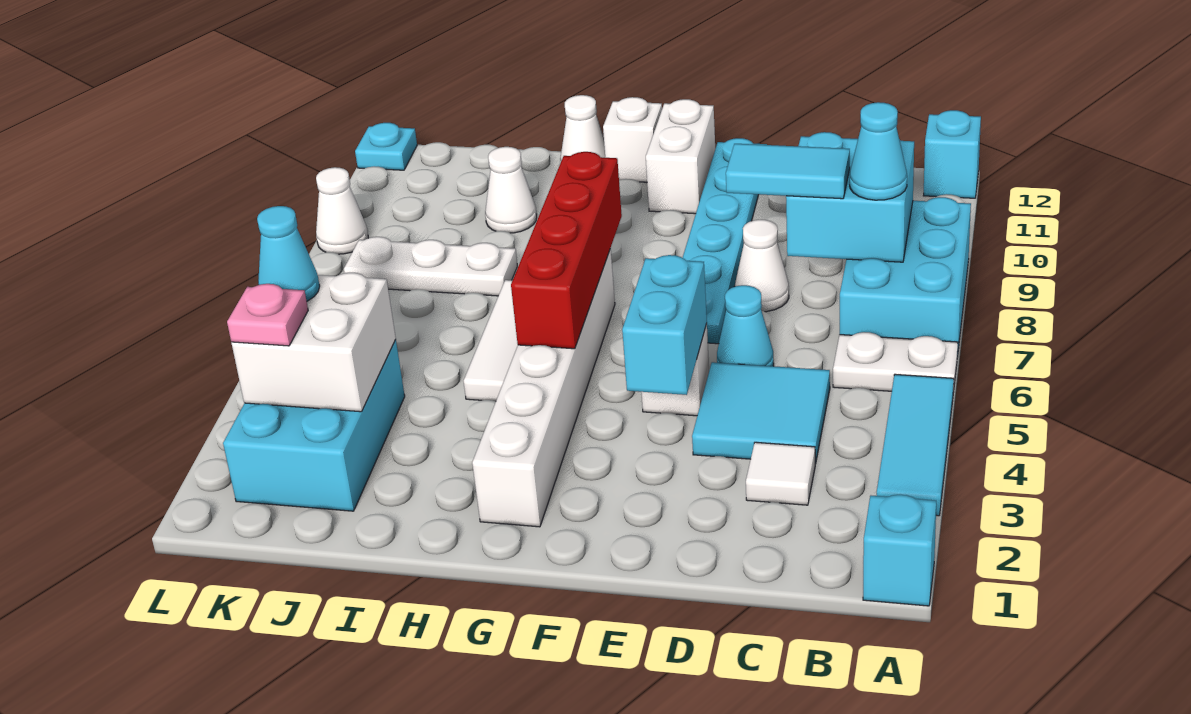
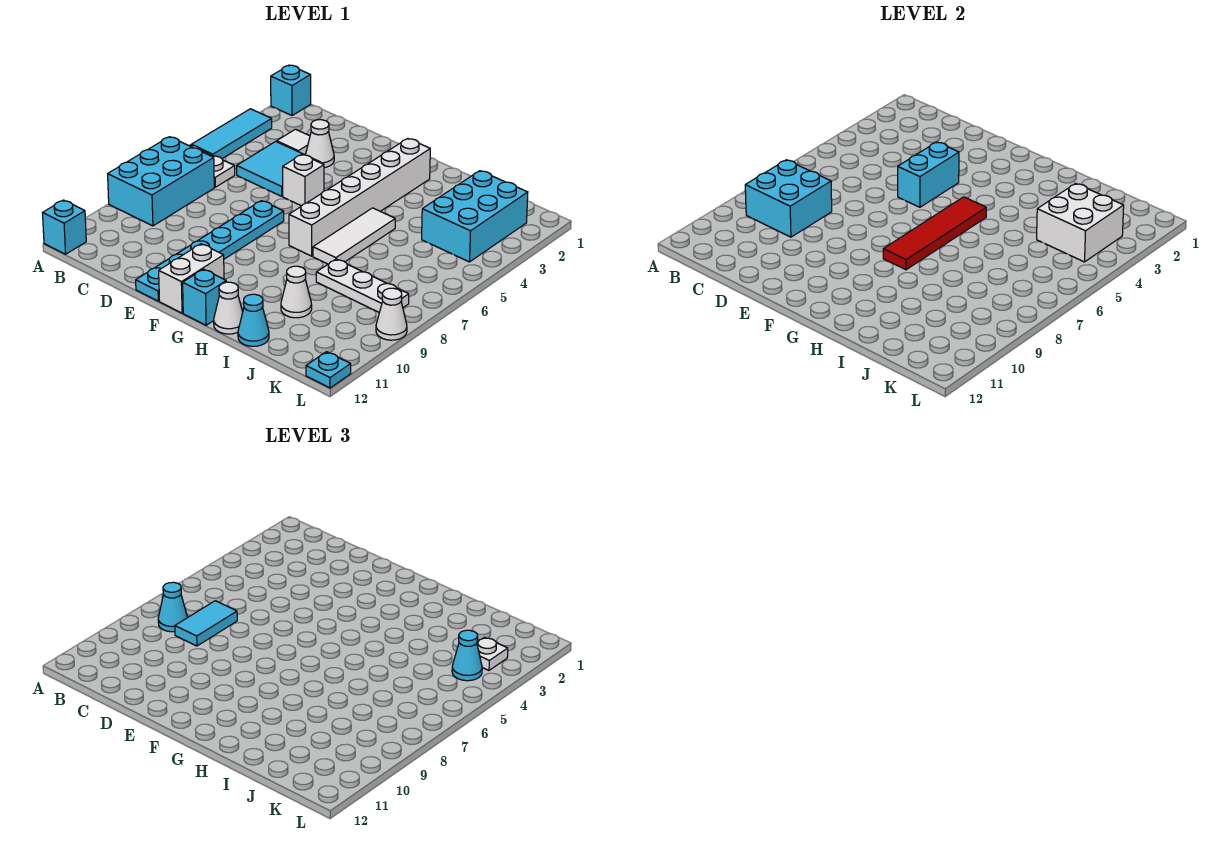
cyan 1x2 tile [726,144,850,199] -> cyan 1x2 tile turned to [175,601,237,646]
cyan 1x1 cone [717,285,774,366] -> cyan 1x1 cone moved to [238,294,269,346]
white 1x1 cone [735,220,789,312] -> white 1x1 cone moved to [306,120,334,168]
red 1x4 brick [511,152,622,349] -> red 1x4 tile [883,197,986,270]
white 1x1 brick [603,97,662,182] -> cyan 1x1 brick [183,269,226,325]
pink 1x1 plate [227,284,308,346] -> white 1x1 plate [477,637,508,670]

